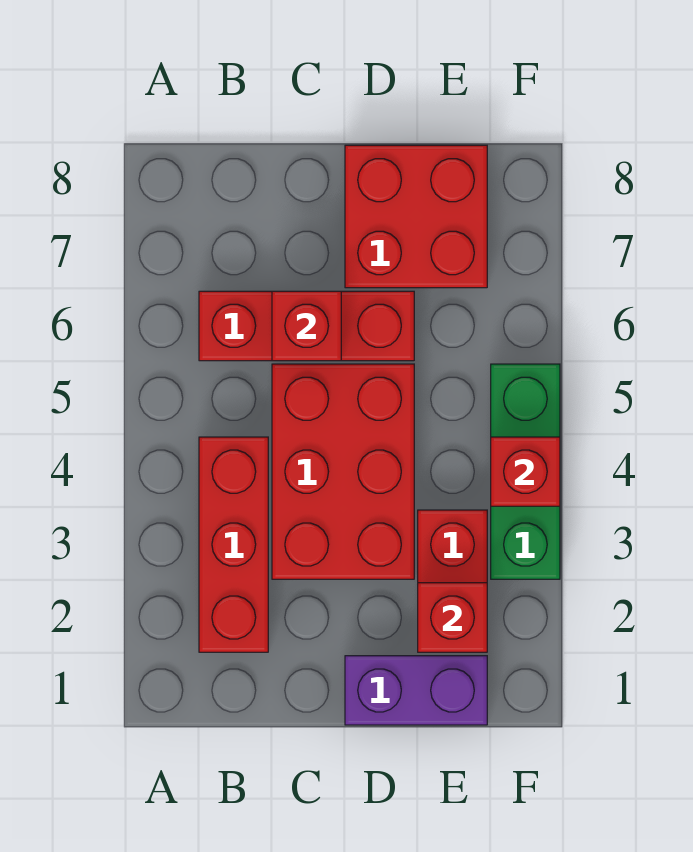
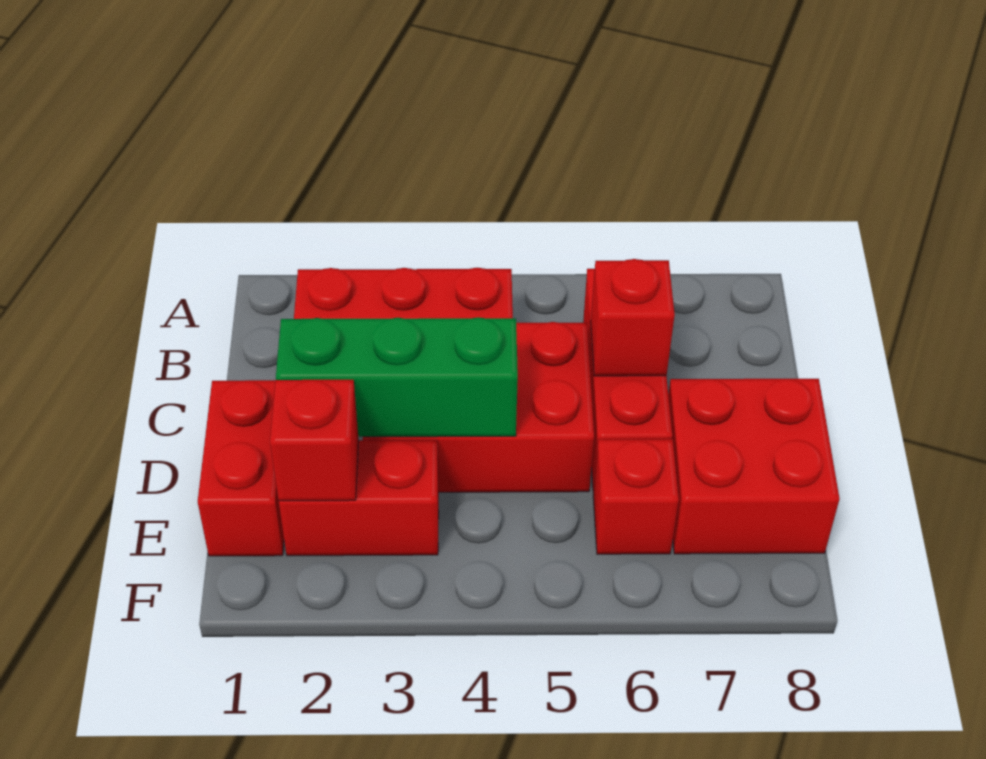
purple 1x2 brick [345,656,487,725] -> red 1x2 brick [198,380,284,556]
green 1x3 brick [491,364,560,579] -> green 1x3 brick moved to [276,317,518,437]
red 1x1 brick [491,437,560,506] -> red 1x1 brick moved to [593,439,679,554]

